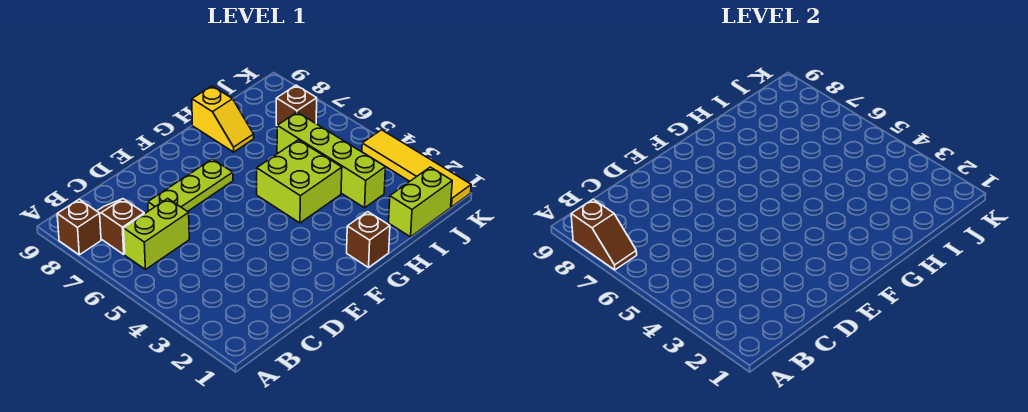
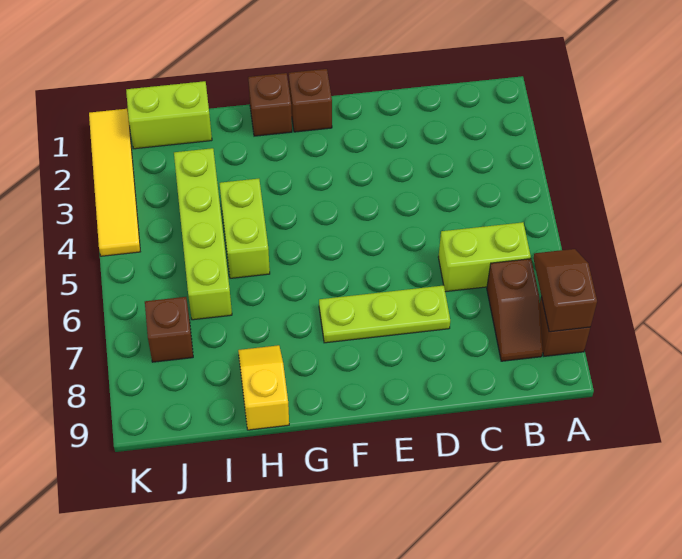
none -> brown 1x1 brick [289,69,332,132]
lime 2x2 brick [257,140,342,223] -> lime 1x2 brick [219,179,270,278]

